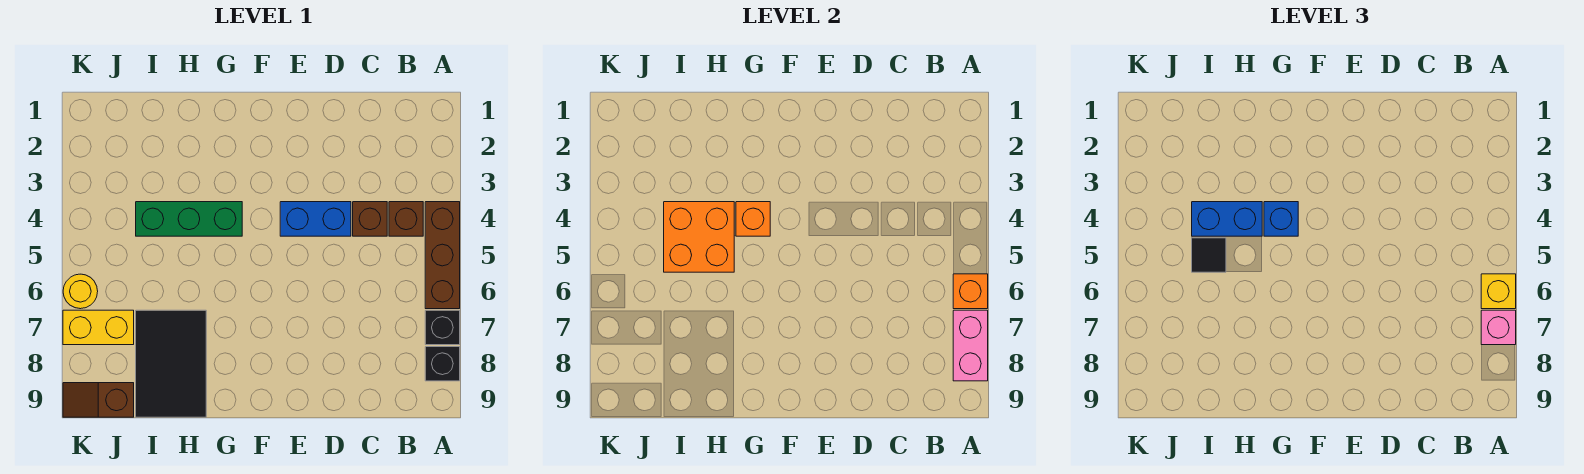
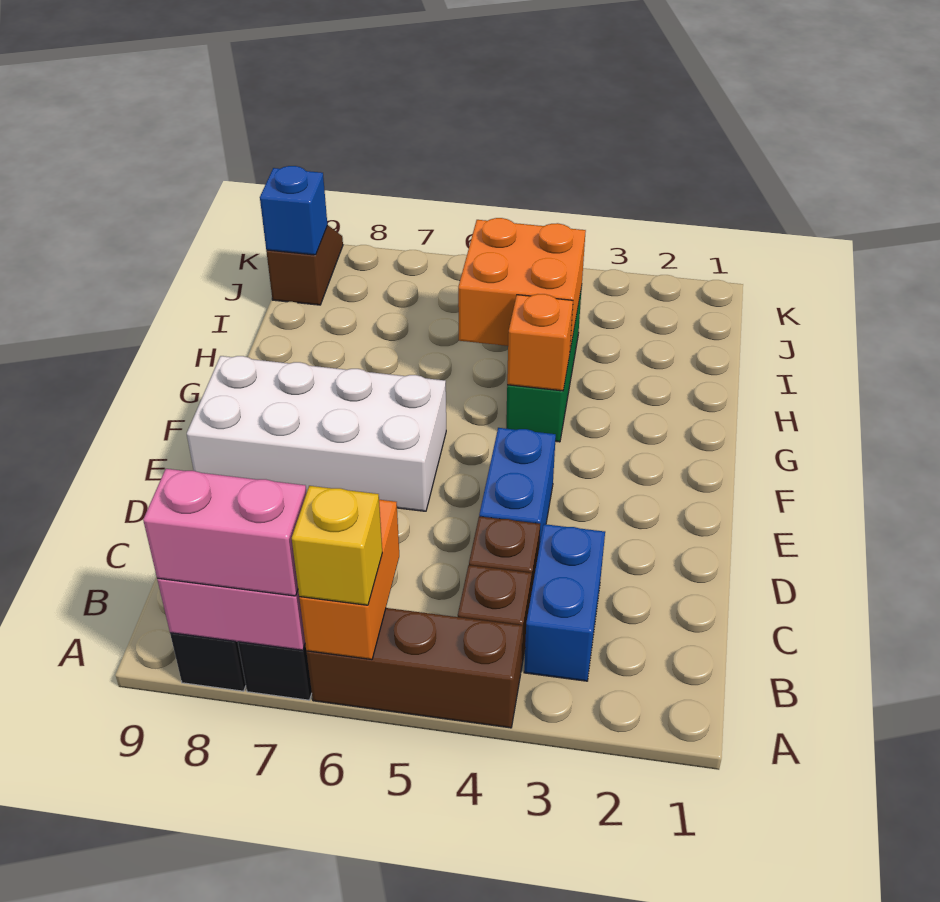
orange 1x1 brick [953,274,988,309] -> orange 1x2 brick [299,500,399,660]
pink 1x1 brick [1481,310,1516,345] -> pink 1x2 brick [143,469,307,596]
none -> white 2x4 brick [187,356,446,511]
blue 1x1 brick [1264,202,1298,236] -> blue 1x1 brick moved to [260,166,327,255]
blue 1x2 brick [1192,202,1262,236] -> blue 1x2 brick moved to [524,524,605,681]
black 2x3 tile [136,310,206,417] -> none
black 1x1 tile [1192,238,1226,272] -> none
yellow 1x2 brick [63,310,134,345] -> none
yellow 1x1 round brick [63,274,98,309] -> none

